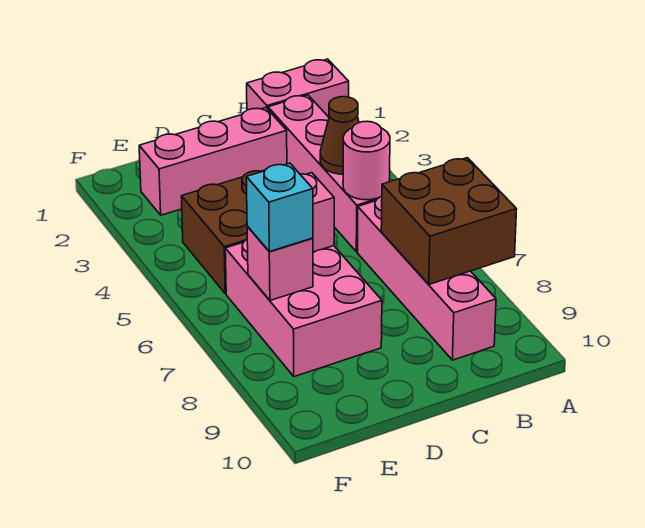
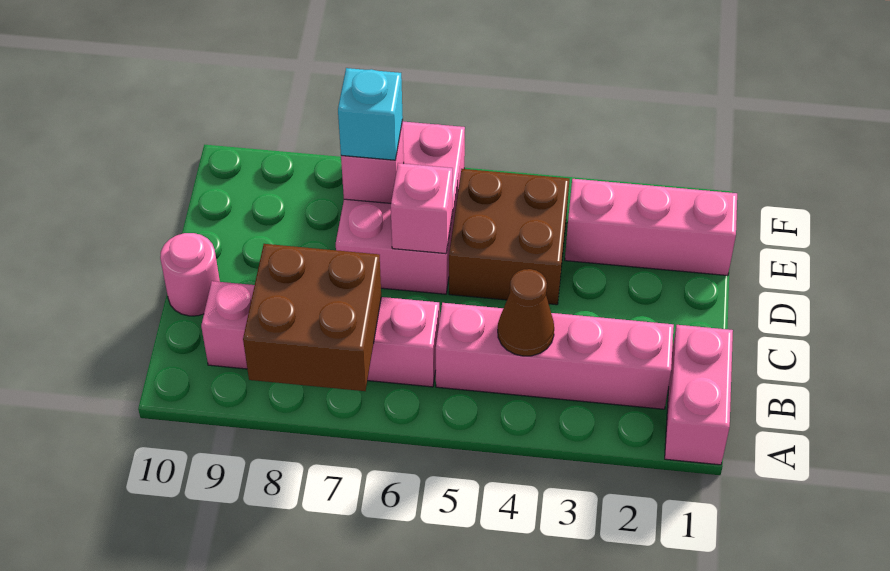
pink 1x1 round brick [343,121,390,200] -> pink 1x1 round brick moved to [160,233,220,316]
pink 1x3 brick [139,108,287,215] -> pink 1x3 brick turned to [565,179,737,276]
pink 2x3 brick [225,240,382,377] -> pink 2x3 brick turned to [336,122,465,294]

